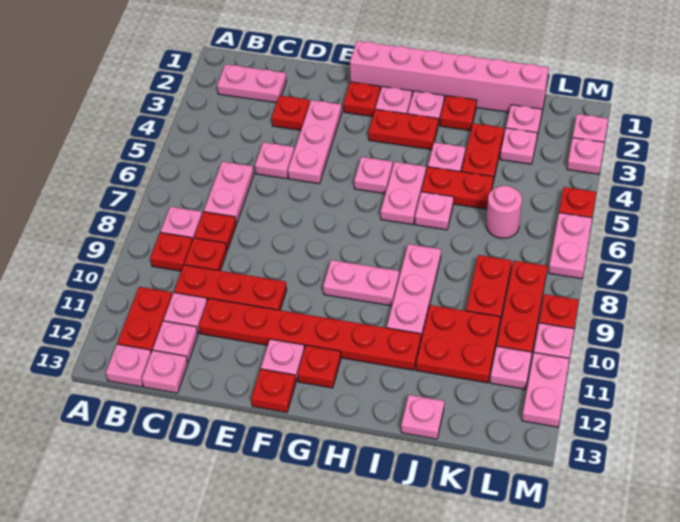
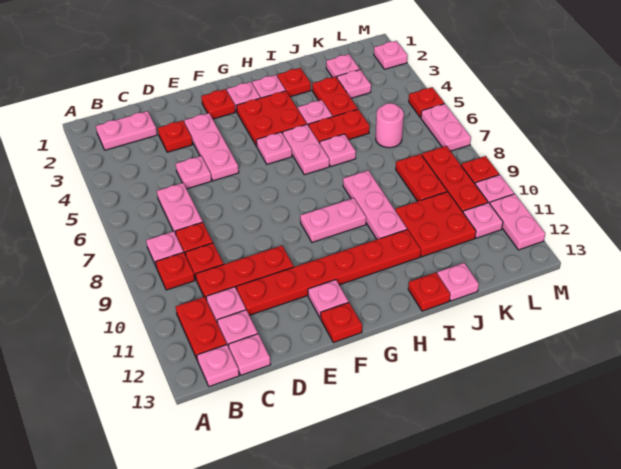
pink 1x6 brick [350,41,549,112] -> none
red 1x2 plate [369,109,438,150] -> red 2x2 plate [237,91,307,146]
red 1x1 plate [297,345,341,388] -> red 1x1 plate moved to [408,272,450,311]
pink 1x1 plate [567,138,604,174] -> none

